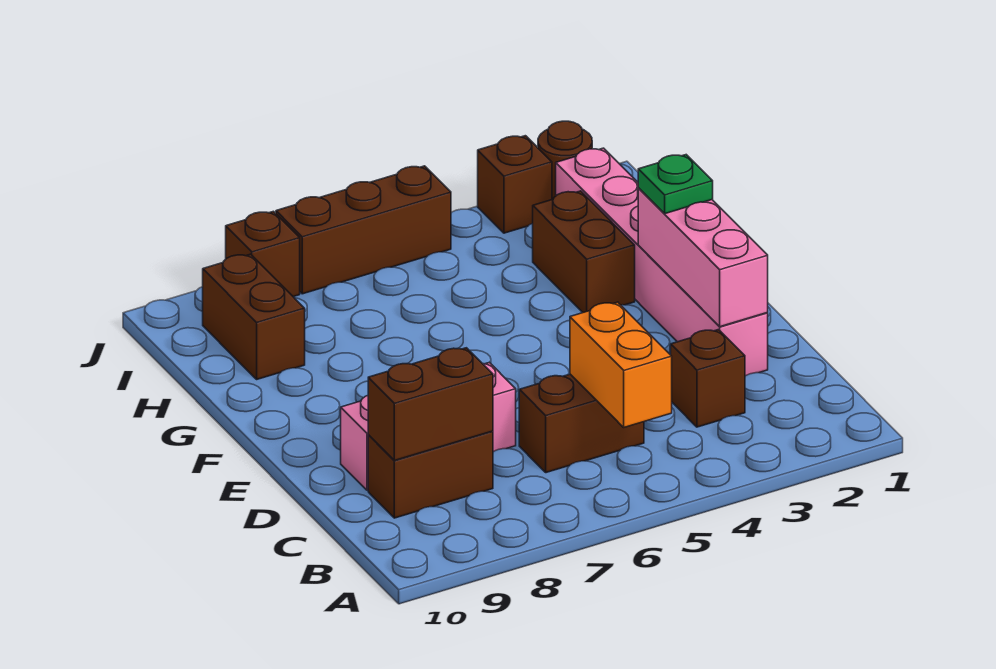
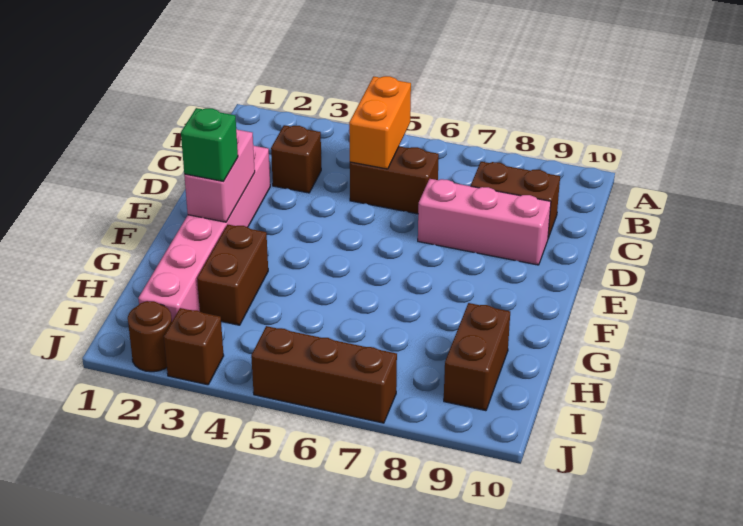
brown 1x2 brick [368,348,493,461] -> none
pink 1x3 brick [638,188,768,327] -> pink 1x2 brick [184,129,255,222]
green 1x1 plate [638,155,713,214] -> green 1x1 brick [181,108,238,181]
brown 1x1 brick [226,211,300,297] -> none

